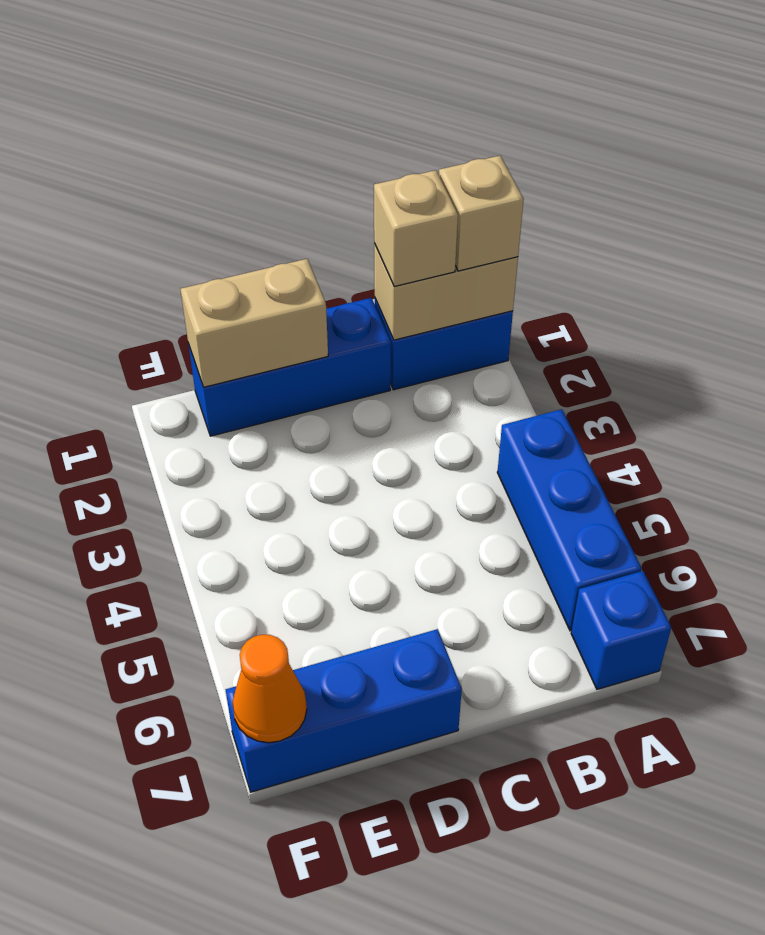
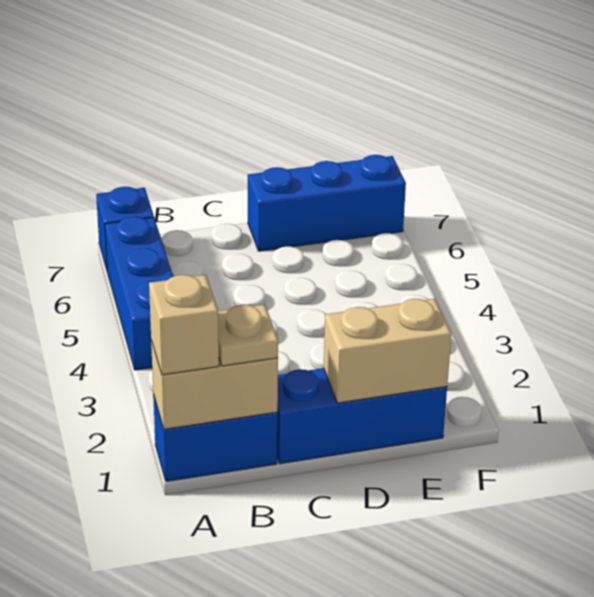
tan 1x1 brick [374,170,458,287] -> tan 1x1 plate [218,305,278,366]
orange 1x1 cone [233,635,307,743] -> none

